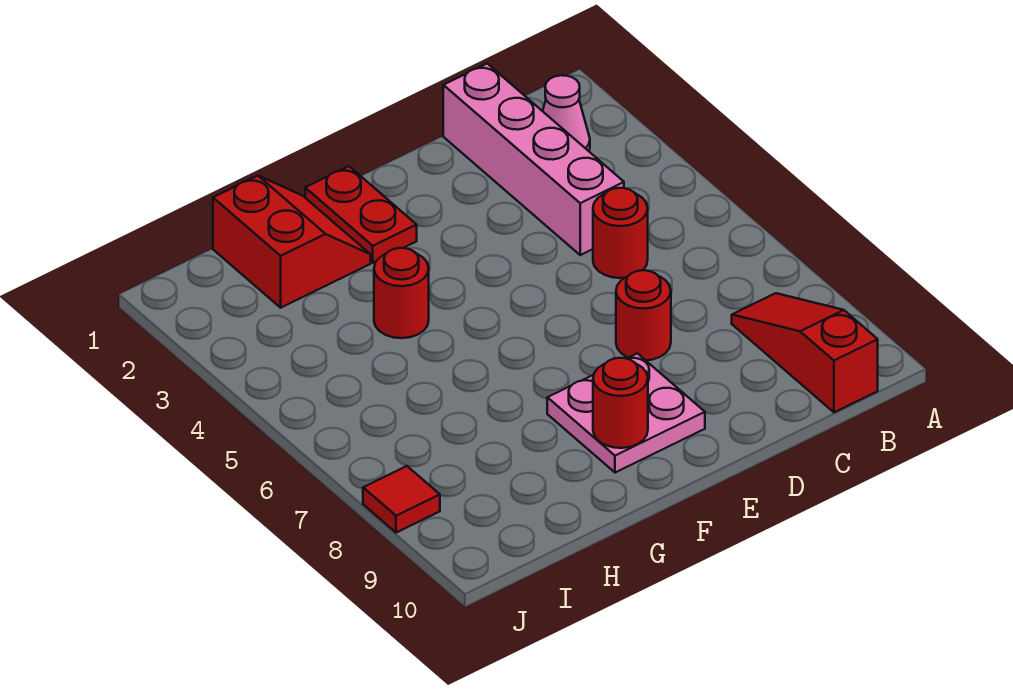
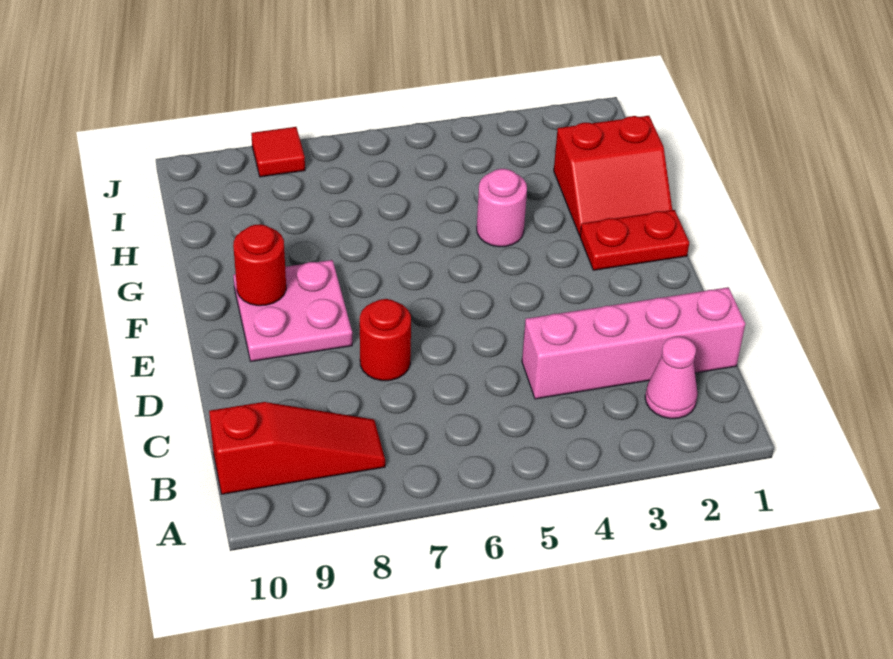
red 1x1 round brick [593,188,648,278] -> none
red 1x1 round brick [374,248,429,338] -> pink 1x1 round brick [477,169,527,247]

